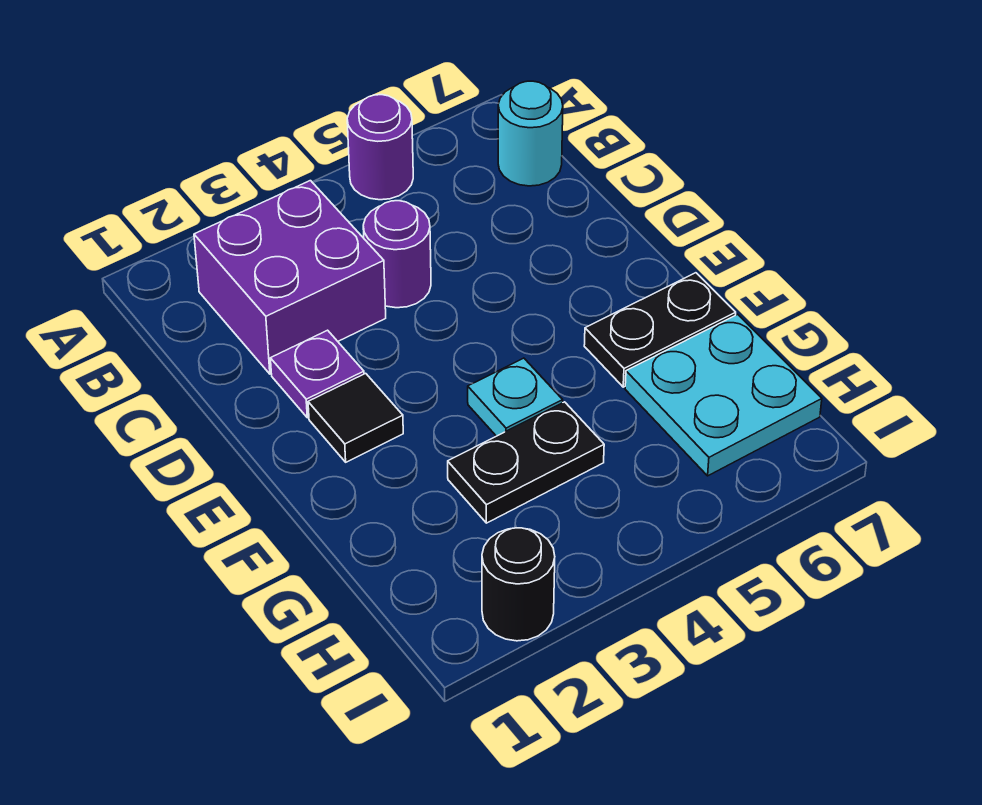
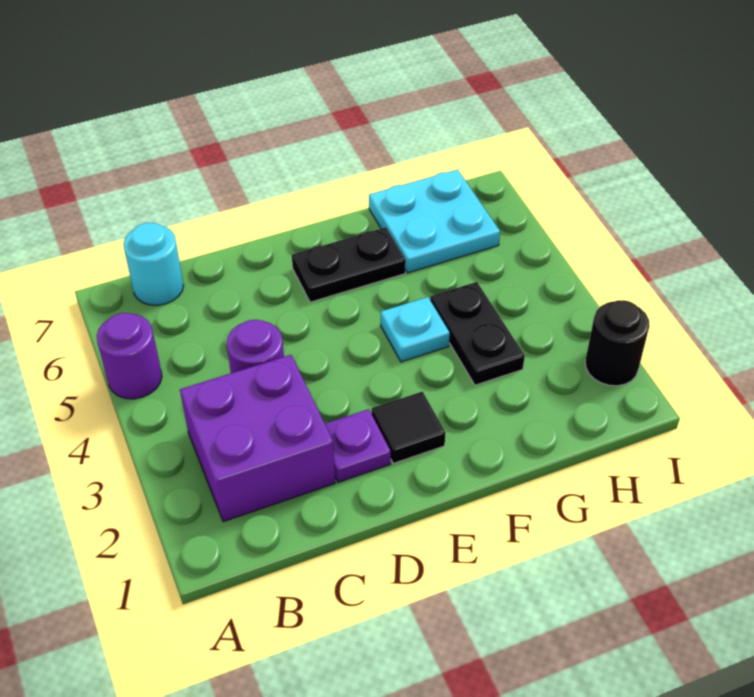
black 1x2 plate [584,273,736,387] -> black 1x2 plate turned to [292,227,406,302]

